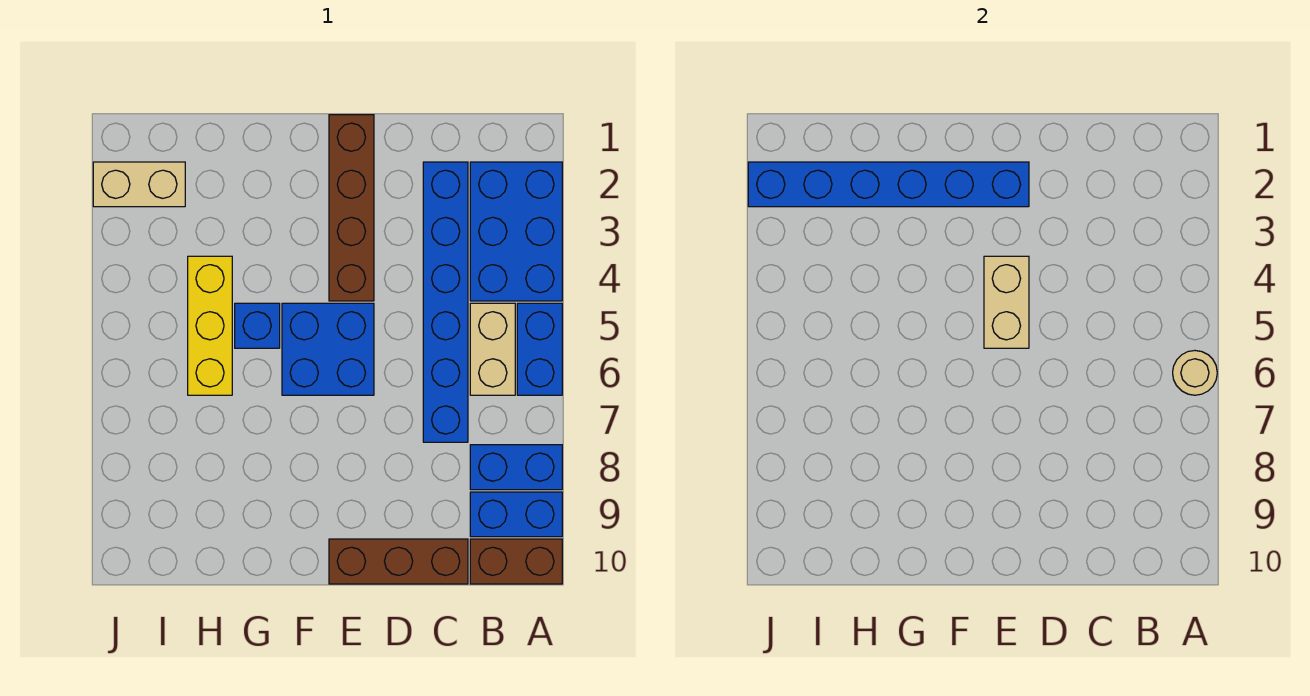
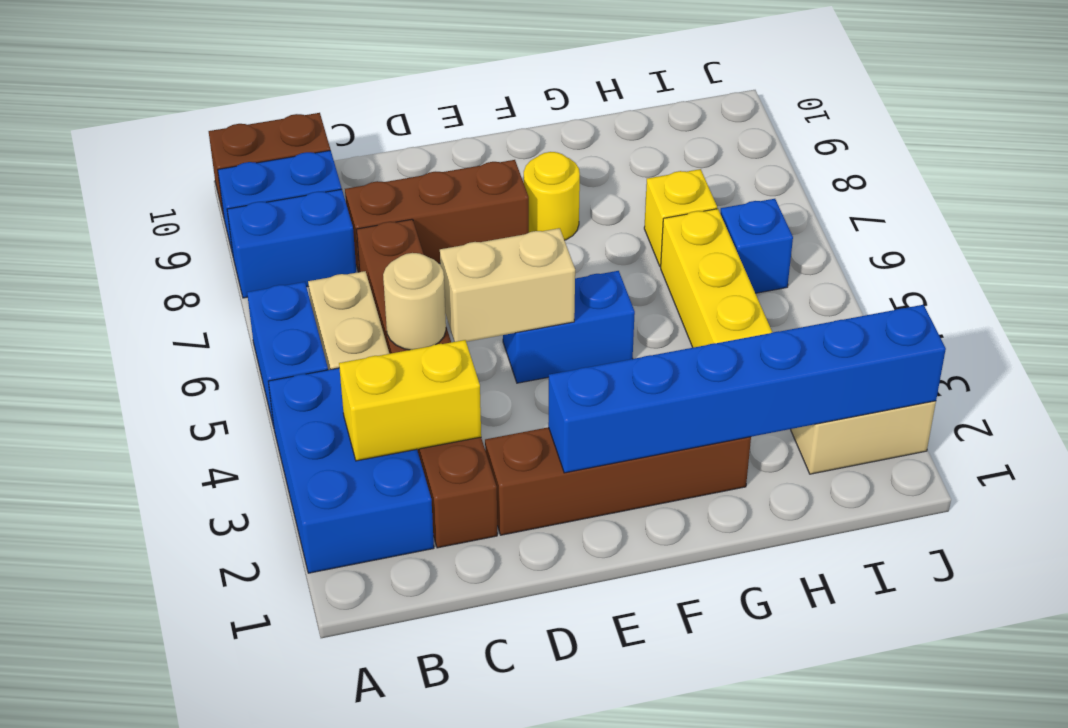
tan 1x1 round brick [1173,351,1217,395] -> tan 1x1 round brick moved to [383,253,446,350]
none -> yellow 1x2 brick [339,340,481,461]
blue 1x6 brick [423,162,468,442] -> brown 1x6 brick [357,219,497,548]
brown 1x3 brick [329,539,468,584] -> brown 1x3 brick moved to [345,160,529,272]
brown 1x4 brick [329,115,374,301] -> brown 1x4 brick turned to [485,427,751,535]
tan 1x2 brick [984,256,1029,348] -> tan 1x2 brick turned to [440,228,575,342]
blue 2x2 brick [282,303,374,395] -> blue 1x2 brick [503,271,635,383]
none -> yellow 1x1 round brick [524,152,580,240]
blue 1x1 brick [235,303,280,348] -> blue 1x1 brick moved to [720,199,793,293]
none -> yellow 1x1 brick [644,169,717,267]

